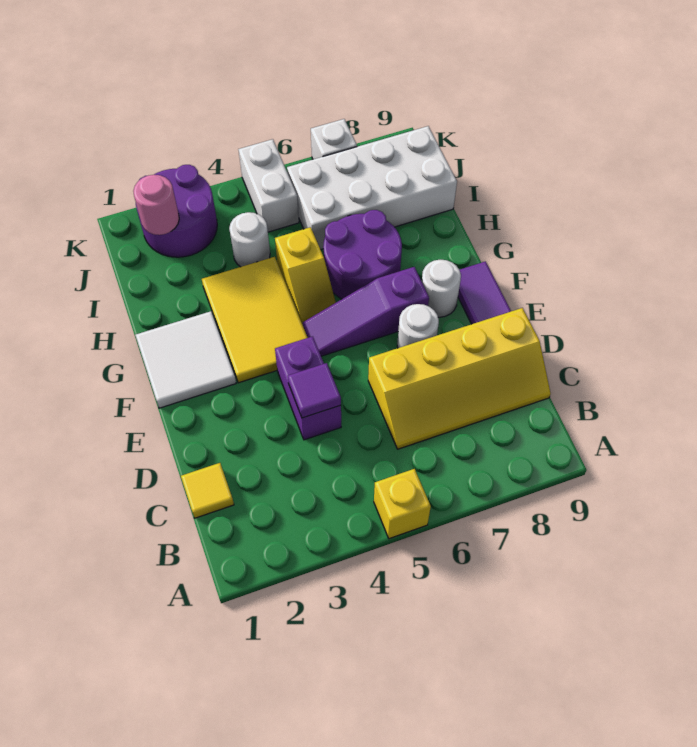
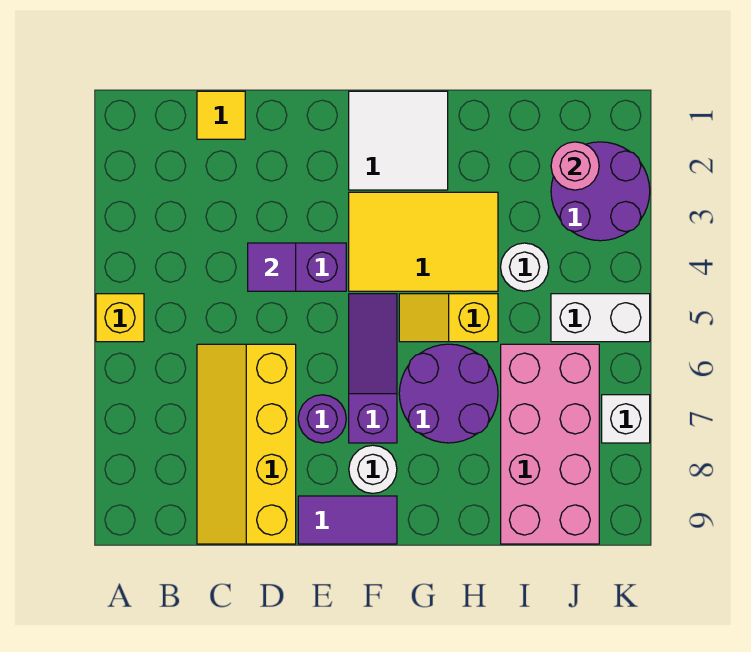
white 1x1 round brick [397,304,439,348] -> purple 1x1 round brick [298,395,346,443]
white 2x4 brick [287,126,457,250] -> pink 2x4 brick [501,344,599,544]

